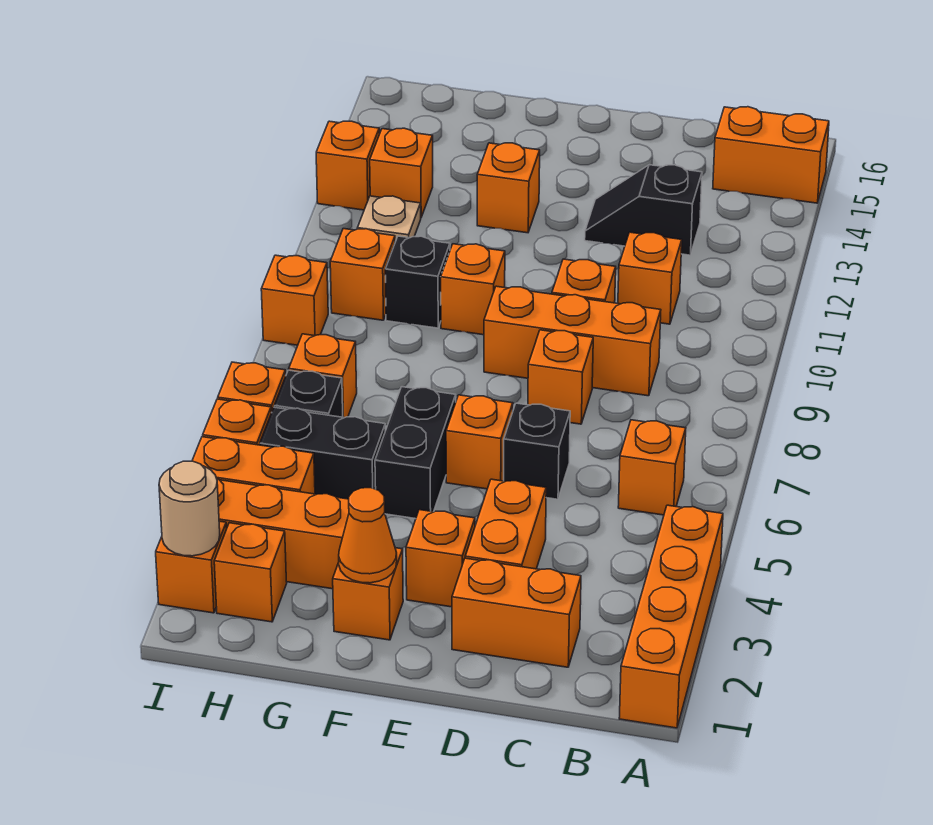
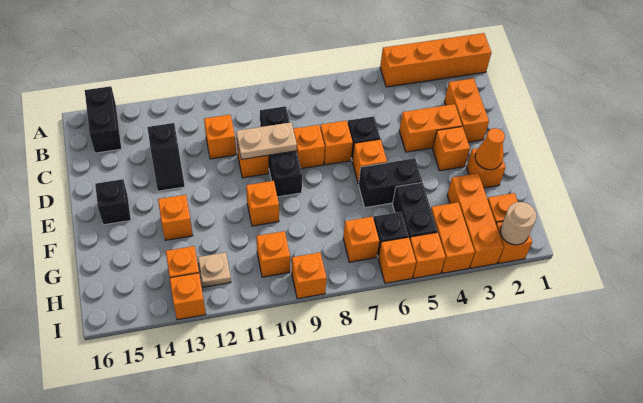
orange 1x2 brick [713,107,829,203] -> black 1x2 brick [85,86,122,153]
orange 1x1 brick [618,420,686,515] -> orange 1x1 brick moved to [320,121,353,165]
orange 1x3 brick [484,286,661,396] -> black 1x3 brick [260,106,302,197]
none -> tan 1x2 plate [236,122,297,159]
black 1x1 brick [385,236,450,328] -> black 1x1 brick moved to [95,179,131,225]

